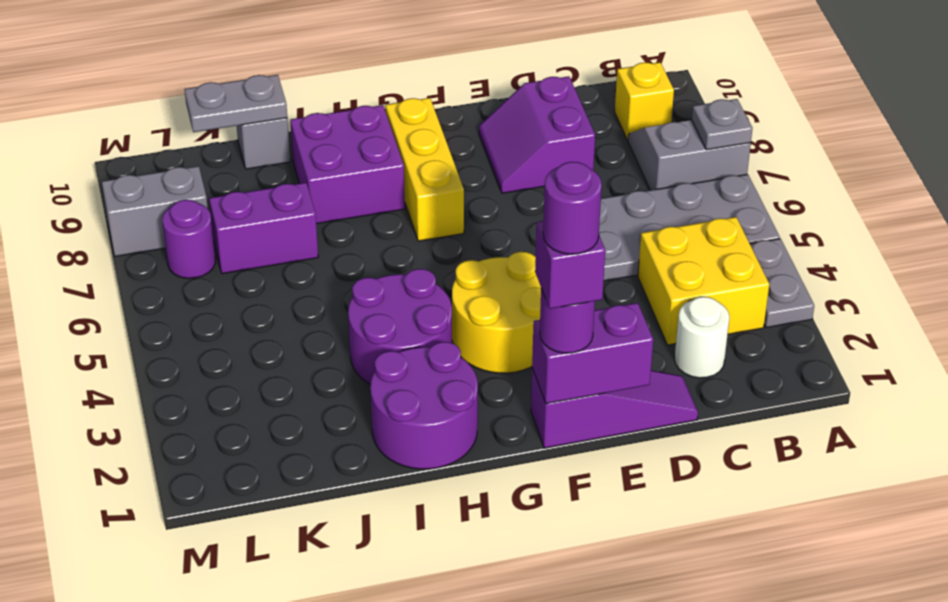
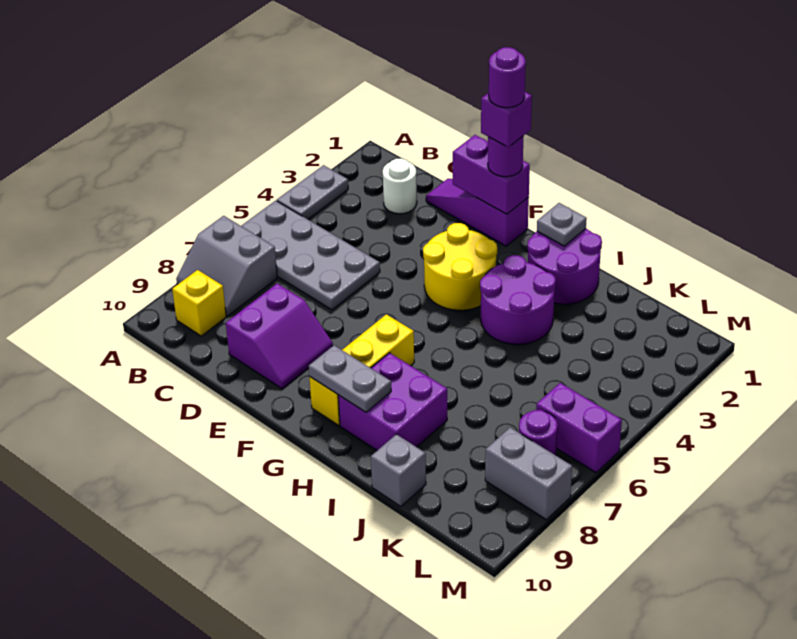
grey 1x1 plate [692,99,753,150] -> grey 1x1 plate moved to [537,203,587,246]
yellow 2x2 brick [638,217,769,345] -> none
purple 1x2 brick [209,183,318,274] -> purple 1x2 brick moved to [536,383,622,473]
grey 1x2 plate [185,75,287,132] -> grey 1x2 plate moved to [309,345,391,412]

